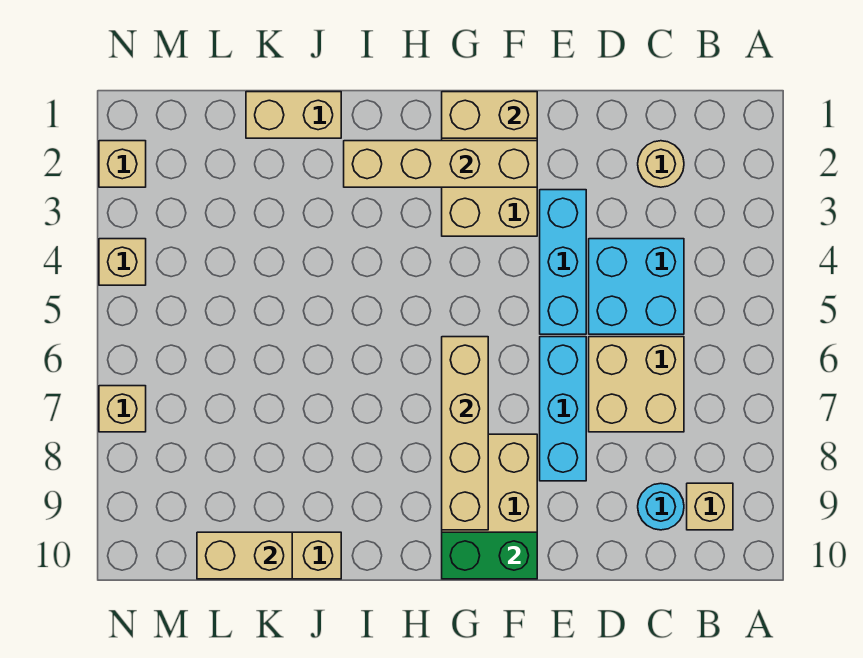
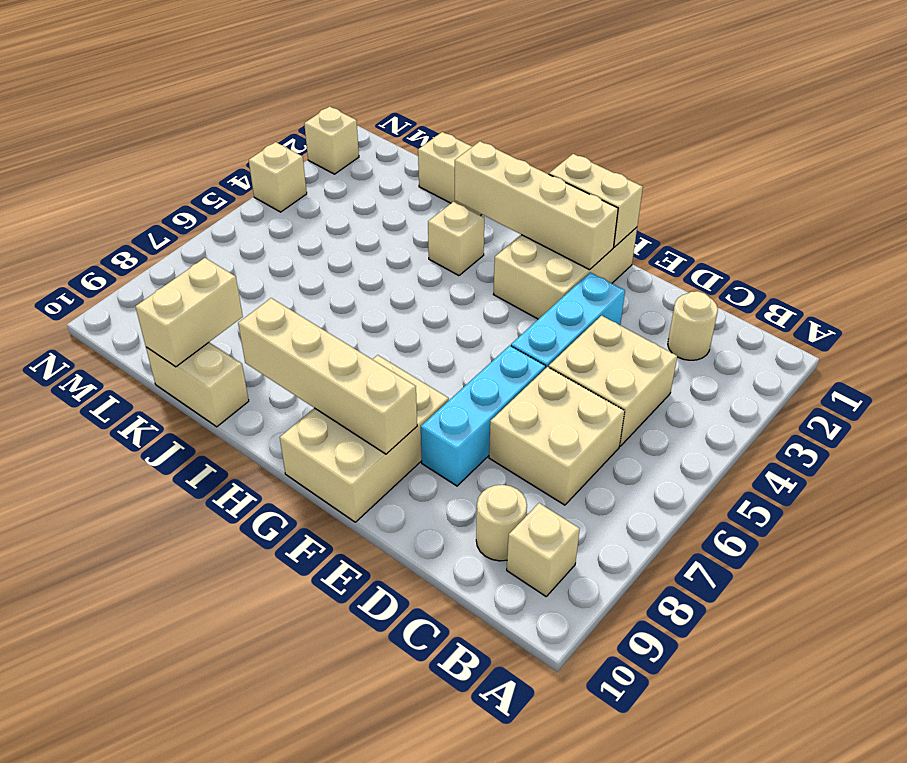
cyan 2x2 brick [589,239,684,334] -> tan 2x2 brick [549,316,677,446]
cyan 1x1 round brick [638,483,684,530] -> tan 1x1 round brick [476,485,527,561]
green 1x2 brick [442,532,537,579] -> none
tan 1x4 brick [442,337,488,530] -> tan 1x4 brick turned to [238,298,417,454]
tan 1x2 brick [197,532,292,579] -> tan 1x2 brick turned to [135,258,243,367]
tan 1x1 brick [99,386,146,432] -> tan 1x1 brick moved to [428,202,484,276]

